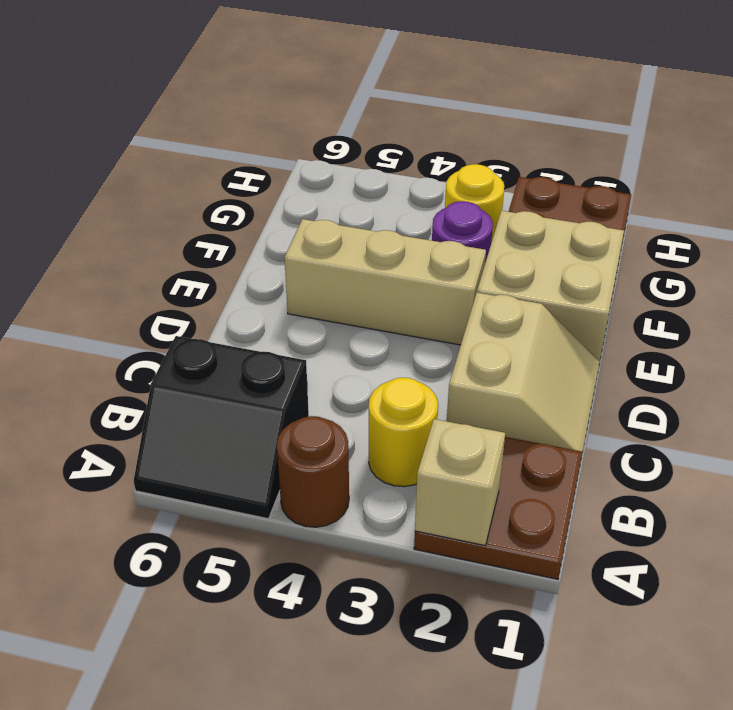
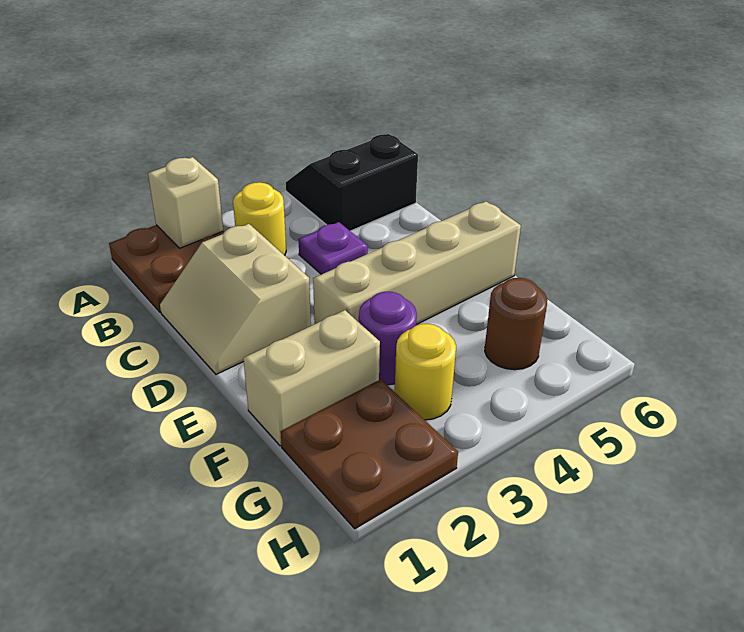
brown 1x1 round brick [277,416,349,527] -> brown 1x1 round brick moved to [485,278,547,370]
none -> purple 1x1 plate [298,222,368,274]
tan 2x2 brick [477,211,624,362] -> tan 1x2 brick [243,310,380,446]
tan 1x3 brick [284,219,486,345] -> tan 1x4 brick [313,201,521,325]

